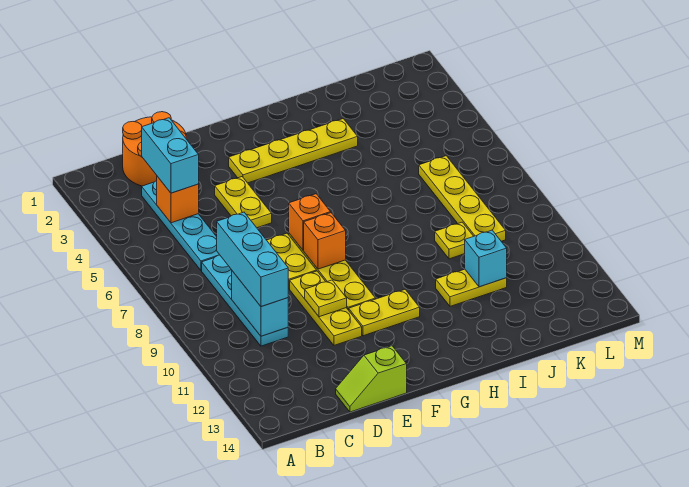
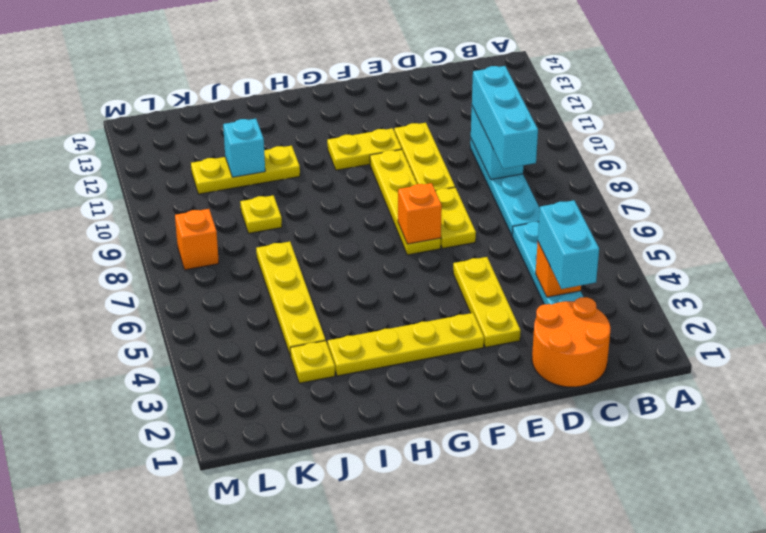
lime 1x2 slope [336,346,407,412] -> none
yellow 1x2 plate [215,177,272,228] -> yellow 1x3 plate [453,257,521,347]
yellow 1x1 plate [305,280,347,317] -> yellow 1x1 plate moved to [290,341,335,383]
orange 1x1 brick [304,213,346,269] -> orange 1x1 brick moved to [175,209,219,270]
yellow 1x2 plate [436,269,507,306] -> yellow 1x3 plate [191,146,300,194]
yellow 1x4 plate [419,156,506,241] -> yellow 1x4 plate moved to [256,242,326,356]

